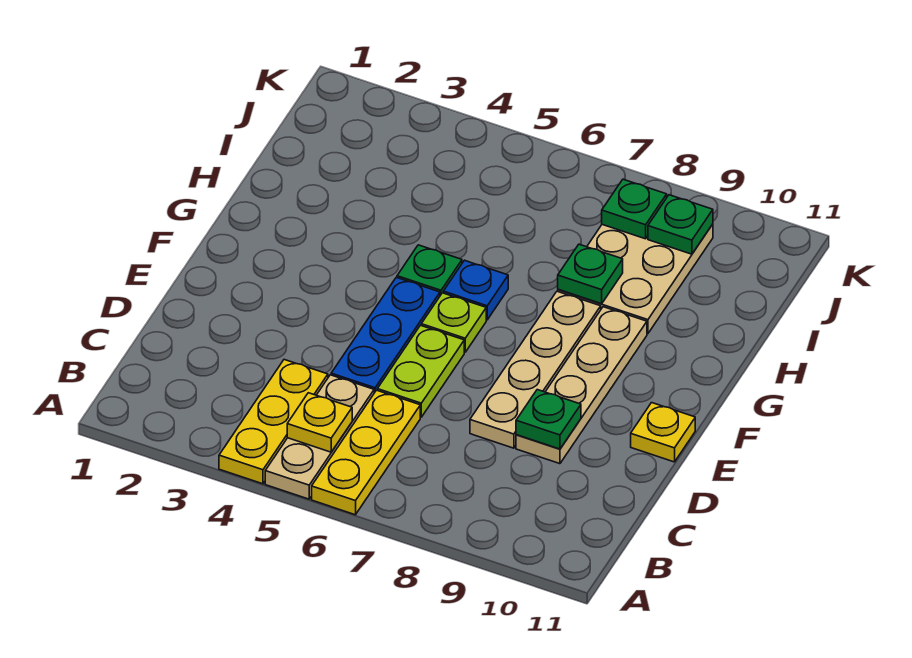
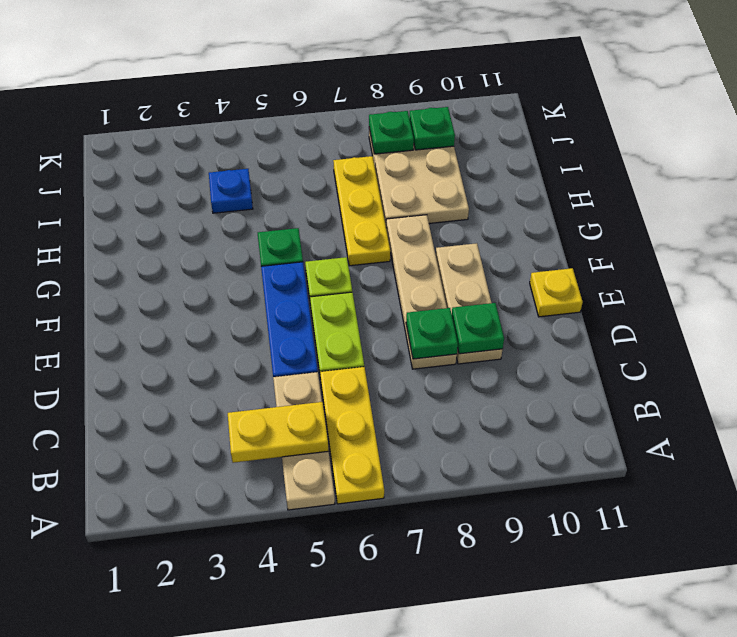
yellow 1x3 plate [219,360,328,484] -> yellow 1x3 plate moved to [333,156,390,266]
yellow 1x1 plate [287,393,352,452] -> yellow 1x2 plate [228,402,329,463]
tan 1x4 plate [516,307,647,464] -> tan 1x3 plate [436,243,503,364]
blue 1x1 plate [443,260,508,320] -> blue 1x1 plate moved to [209,169,253,213]
green 1x1 plate [558,244,623,304] -> green 1x1 plate moved to [406,308,458,359]

